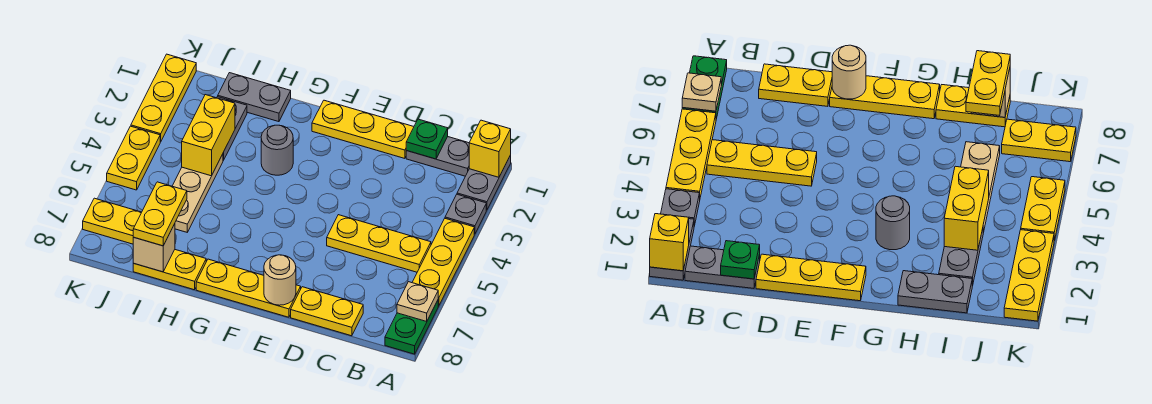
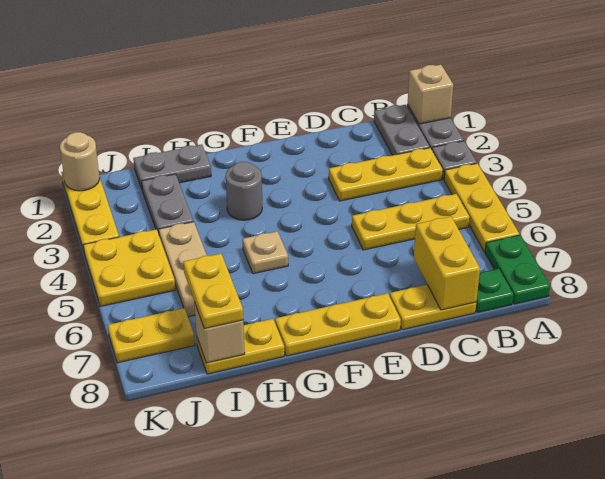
yellow 1x1 brick [469,120,511,177] -> tan 1x1 brick [408,65,453,124]
tan 1x1 plate [397,282,438,321] -> tan 1x1 plate moved to [243,231,288,274]
grey 1x2 plate [406,137,469,176] -> grey 1x2 plate turned to [374,105,430,155]
green 1x1 plate [406,119,448,159] -> green 1x1 plate moved to [476,269,514,313]
yellow 1x3 plate [312,100,414,158] -> yellow 1x3 plate moved to [329,148,443,201]
tan 1x1 round brick [264,255,296,305] -> tan 1x1 round brick moved to [60,132,100,191]
yellow 1x2 brick [182,95,235,176] -> yellow 1x2 brick moved to [414,217,480,310]
yellow 1x2 plate [107,126,160,190] -> yellow 2x2 plate [83,229,175,307]

